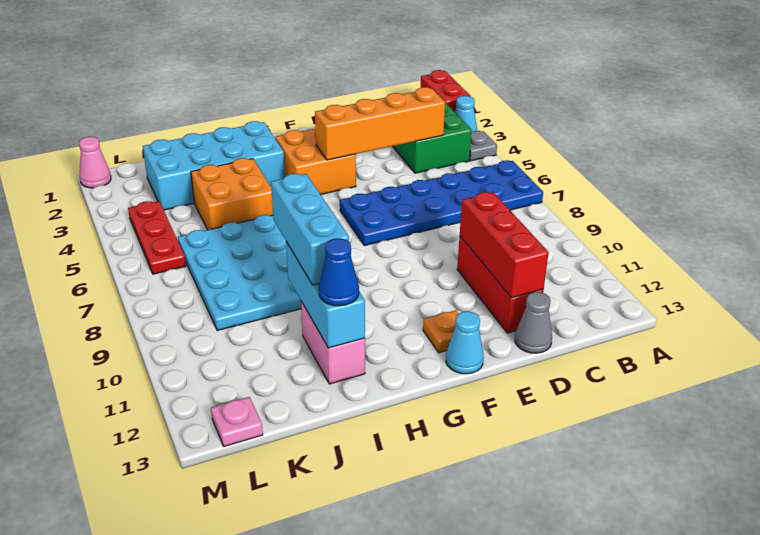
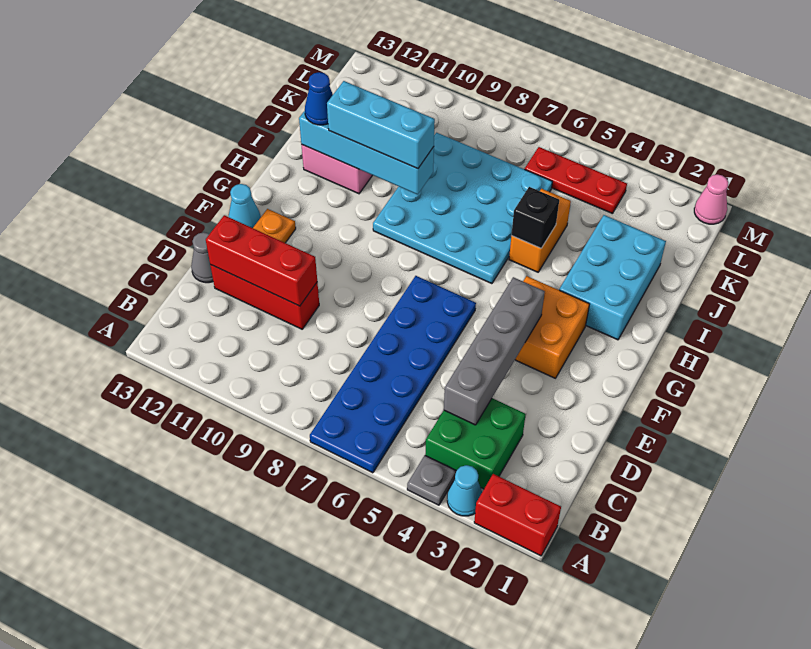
orange 1x4 brick [315,87,445,160] -> grey 1x4 brick [444,277,545,425]
cyan 2x4 brick [143,121,285,210] -> cyan 2x3 brick [559,215,666,340]
orange 2x2 brick [191,158,273,230] -> orange 1x2 brick [509,189,571,272]
none -> black 1x1 brick [512,187,559,248]
cyan 1x3 brick [286,242,365,348] -> cyan 1x4 brick [299,111,434,194]
pink 1x1 plate [211,397,263,446] -> none

